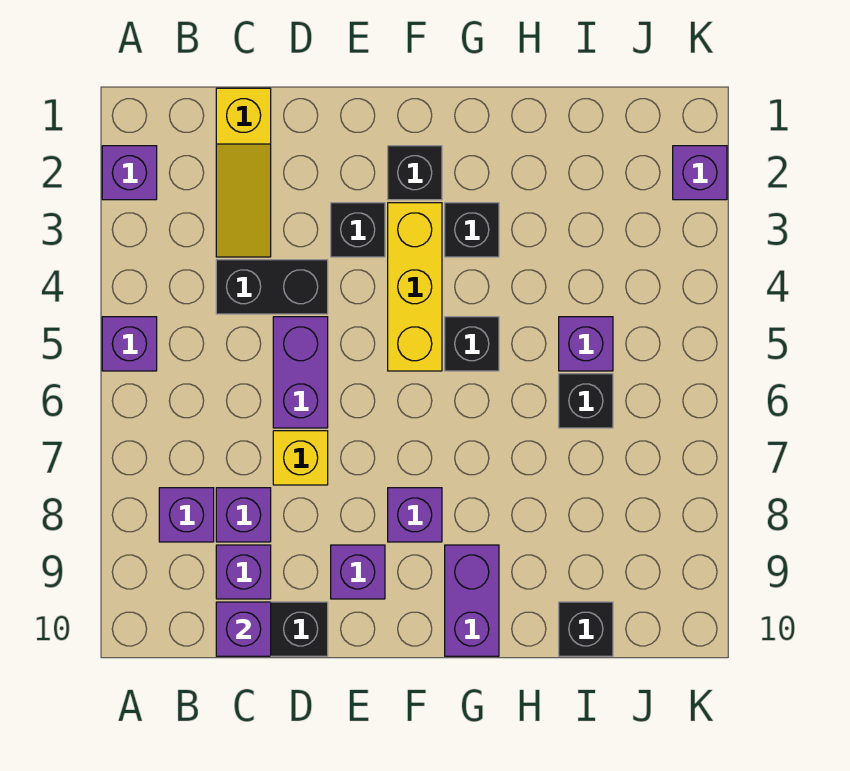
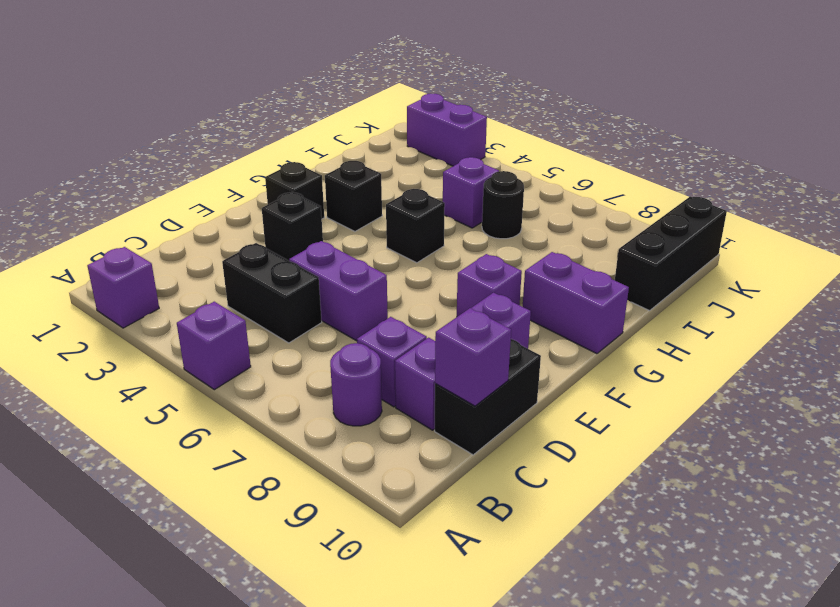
purple 1x1 brick [159,488,214,542] -> purple 1x1 round brick [330,343,382,426]
yellow 1x3 slope [216,88,271,257] -> none
black 1x2 brick [216,260,328,314] -> black 1x2 brick turned to [222,243,322,343]
yellow 1x1 brick [273,431,328,485] -> none
yellow 1x3 brick [388,203,442,371] -> none
black 1x1 brick [559,374,613,428] -> black 1x1 round brick [482,171,524,239]
black 1x1 brick [559,602,613,656] -> black 1x3 brick [615,197,727,311]
purple 1x1 brick [673,146,727,200] -> purple 1x2 brick [407,94,487,166]

